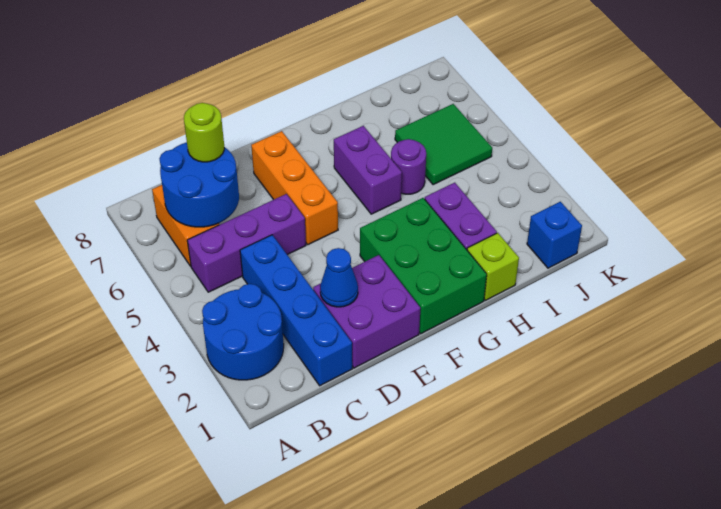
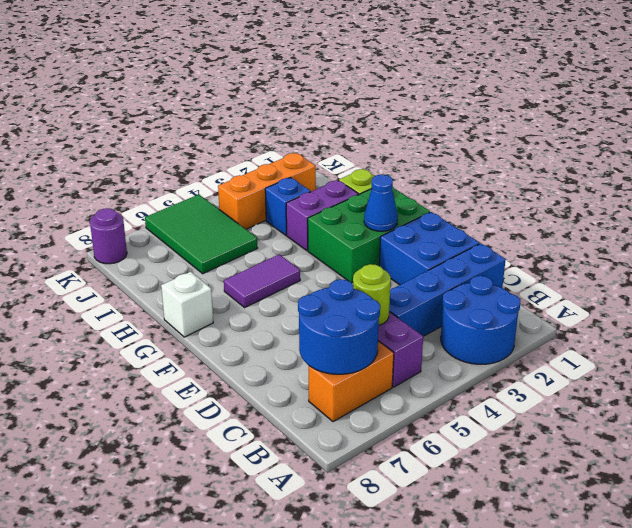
lime 1x1 round brick [184,103,224,162] -> lime 1x1 round brick moved to [353,264,391,325]
purple 2x2 brick [313,255,420,368] -> blue 2x2 brick [379,212,479,285]
blue 1x1 cone [320,248,358,307] -> blue 1x1 cone moved to [364,175,398,231]
orange 1x3 brick [251,131,338,245] -> orange 1x3 brick moved to [218,153,316,229]
purple 1x2 brick [334,126,402,214] -> purple 1x2 tile [224,254,300,307]
none -> white 1x1 brick [161,272,213,337]
purple 1x1 round brick [391,139,426,194] -> purple 1x1 round brick moved to [90,208,127,264]
green 2x2 tile [395,104,492,185] -> green 2x3 tile [145,195,258,274]
blue 1x1 brick [527,202,582,268] -> blue 1x1 brick moved to [265,177,311,235]

